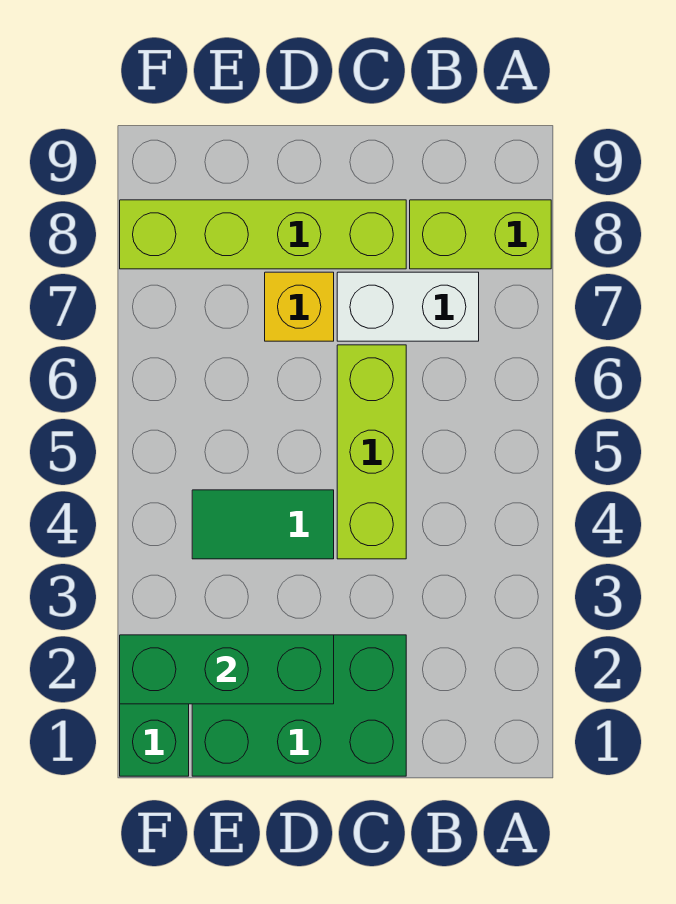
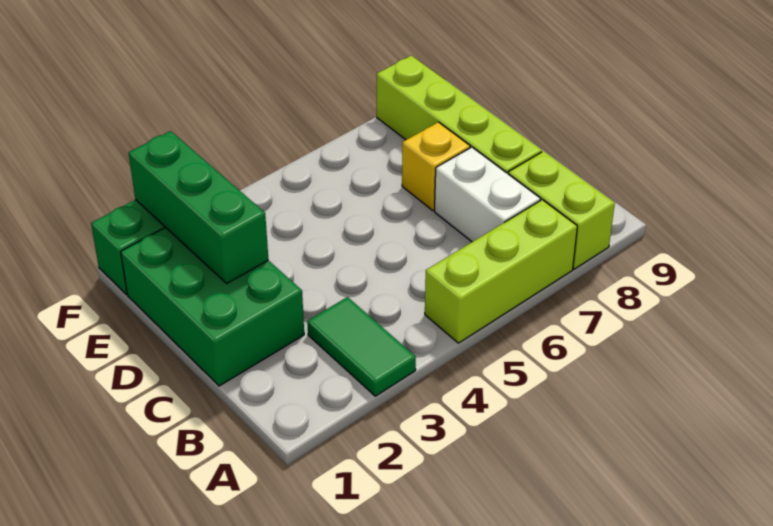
lime 1x3 brick [337,345,406,559] -> lime 1x3 brick moved to [425,200,577,343]
green 1x2 tile [192,490,334,559] -> green 1x2 tile moved to [307,297,416,396]

